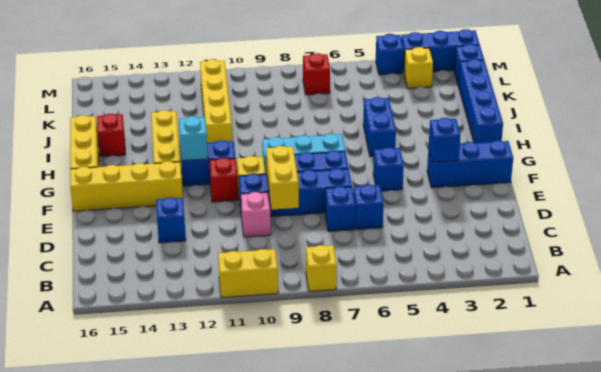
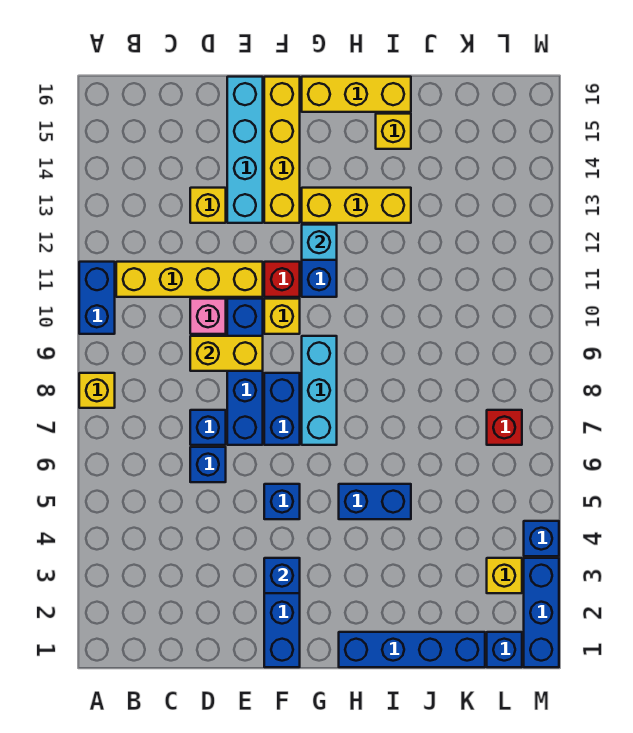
yellow 1x2 brick [218,249,278,298] -> blue 1x2 brick [79,262,115,334]
blue 1x1 brick [156,197,186,243] -> yellow 1x1 brick [190,188,226,223]
none -> cyan 1x4 brick [227,77,263,223]
yellow 1x4 brick [200,59,232,143] -> yellow 1x4 brick moved to [116,262,263,297]
red 1x1 brick [97,114,125,157] -> yellow 1x1 brick [376,114,411,149]

